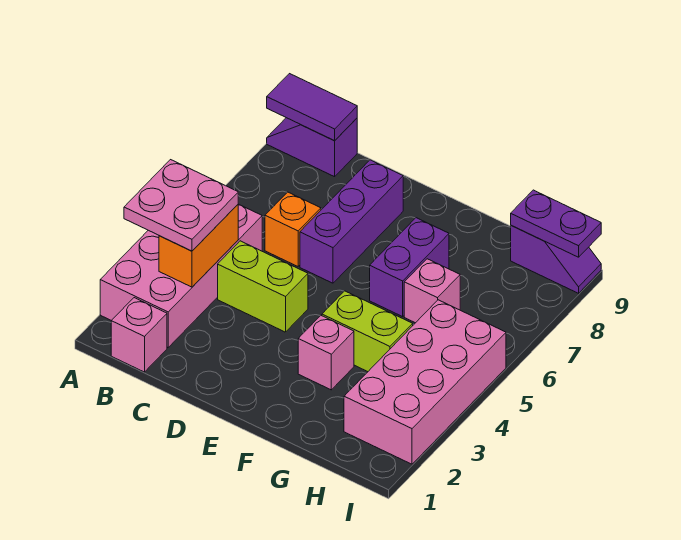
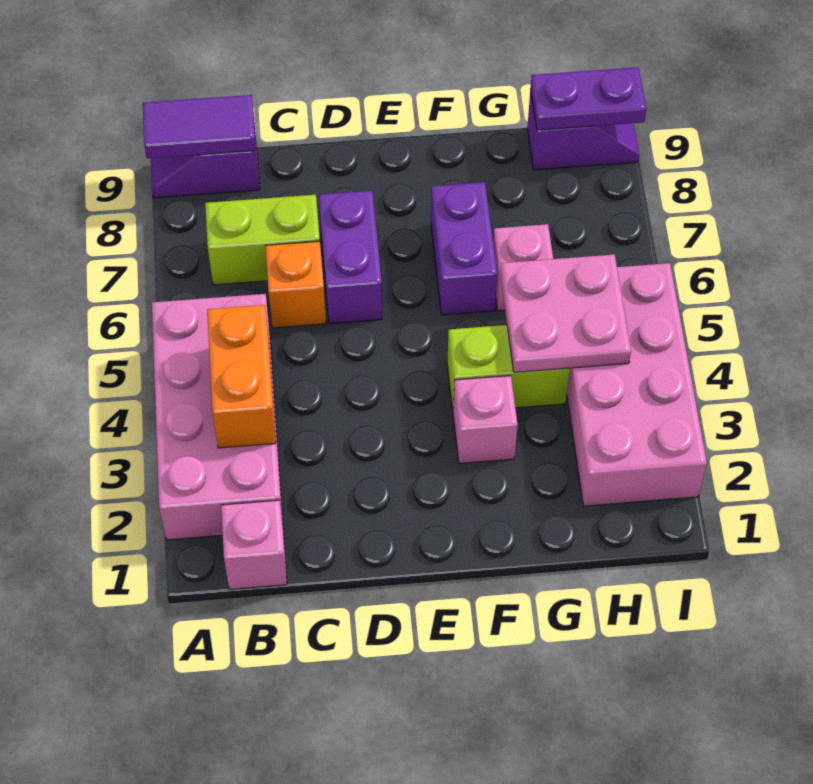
pink 2x2 plate [124,160,238,251] -> pink 2x2 plate moved to [501,255,631,372]
lime 1x2 brick [218,241,308,332] -> lime 1x2 brick moved to [205,195,320,285]
purple 1x3 brick [300,160,403,283] -> purple 1x2 brick [319,190,382,324]

